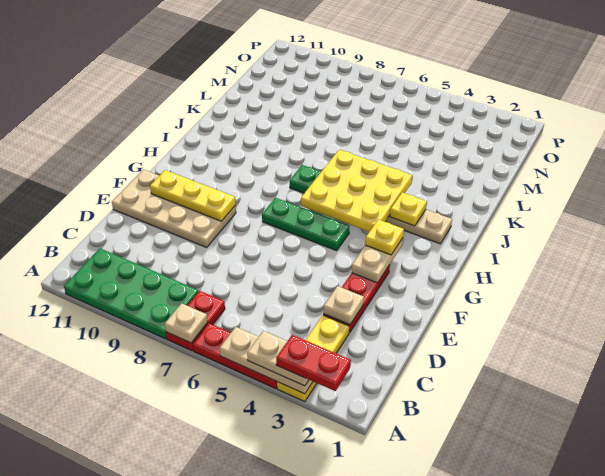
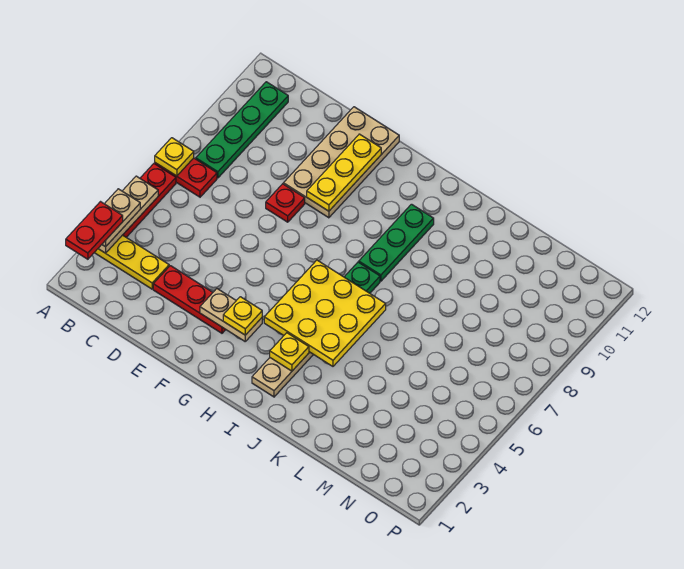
tan 1x1 plate [165,303,208,343] -> yellow 1x1 plate [155,138,194,176]
green 2x4 plate [64,248,198,339] -> green 1x4 plate [196,82,288,178]
tan 1x1 plate [323,286,364,325] -> none
none -> red 1x1 plate [266,184,305,222]
green 1x3 plate [262,198,350,251] -> green 1x3 plate moved to [359,204,434,281]

